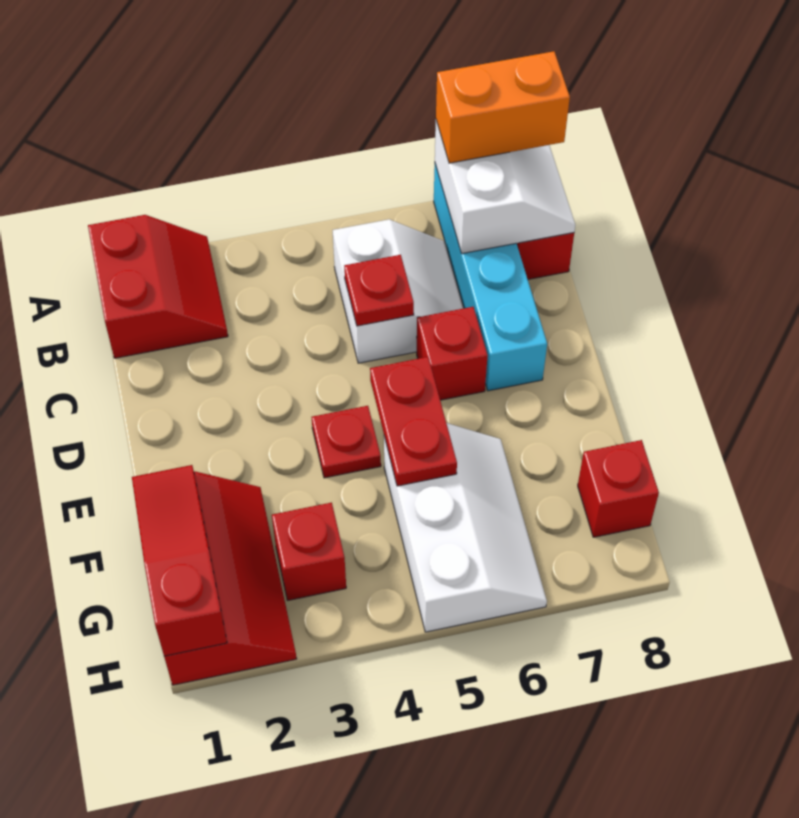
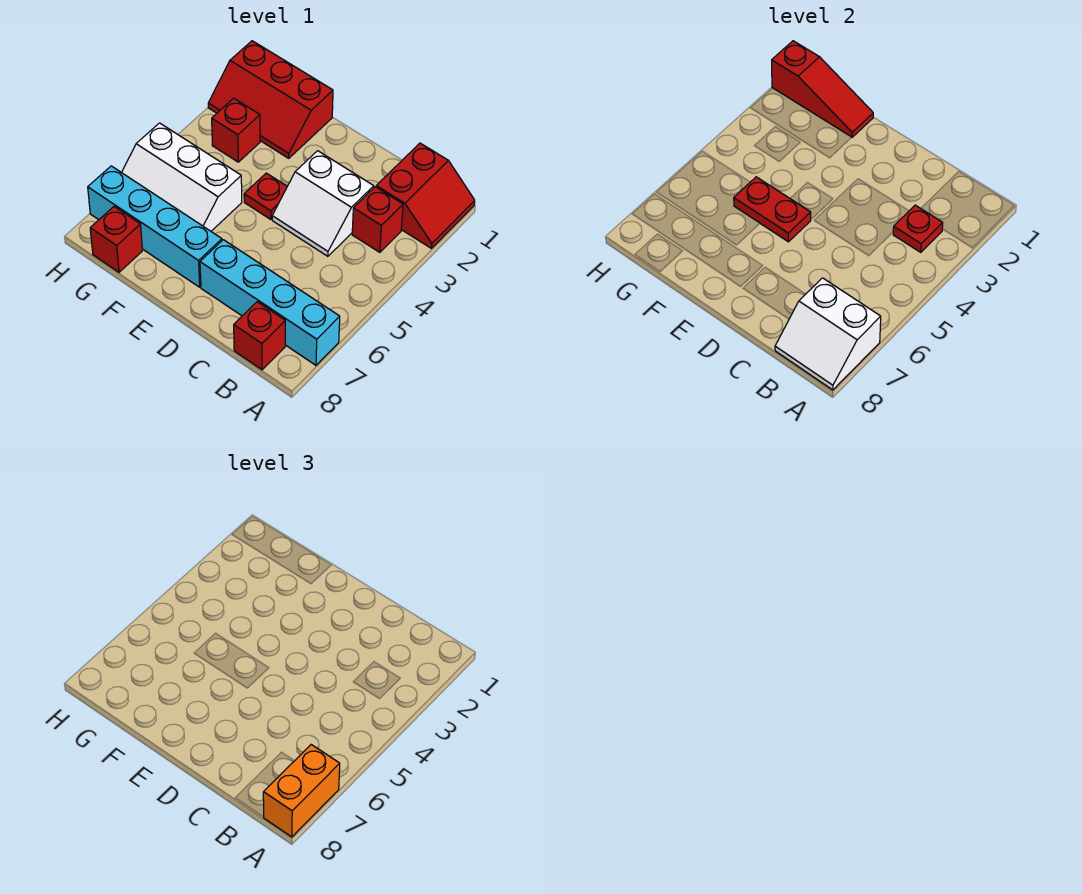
red 2x2 slope [88,215,228,358] -> red 2x2 slope turned to [376,143,475,248]
white 2x2 slope [333,219,463,363] -> white 2x2 slope moved to [272,151,374,256]
red 1x1 plate [344,255,414,326] -> red 1x1 plate moved to [893,205,943,252]
red 1x1 brick [417,307,488,400] -> red 1x1 brick moved to [352,187,403,252]
none -> cyan 1x4 brick [88,166,222,287]

